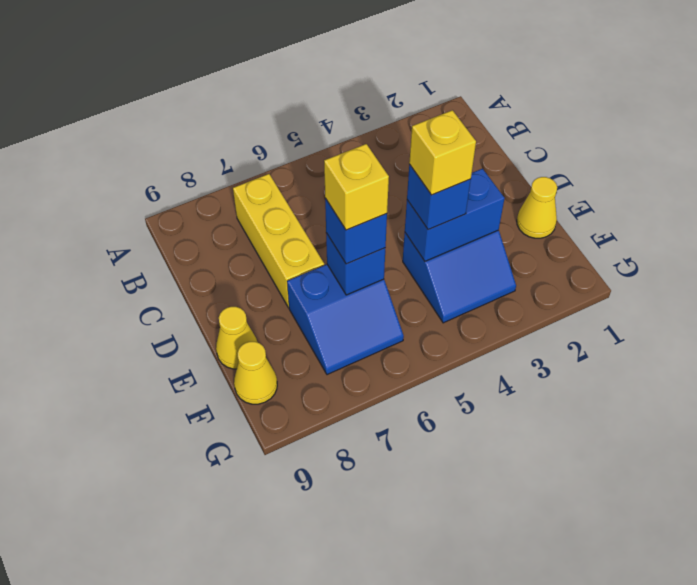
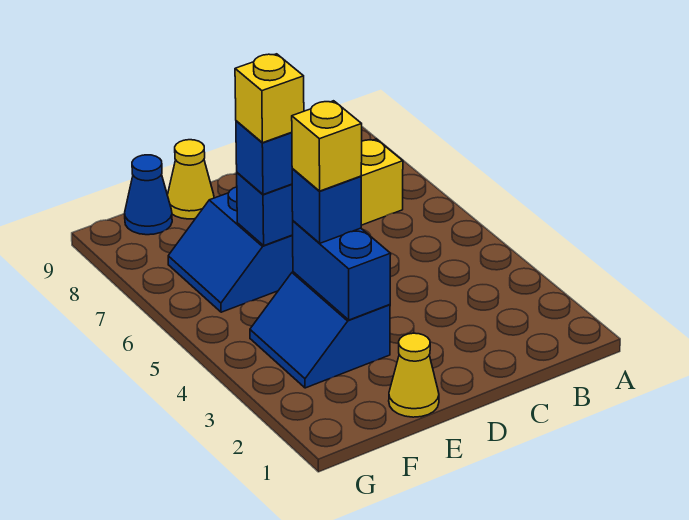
yellow 1x1 cone [234,342,277,404] -> blue 1x1 cone [125,155,172,235]

